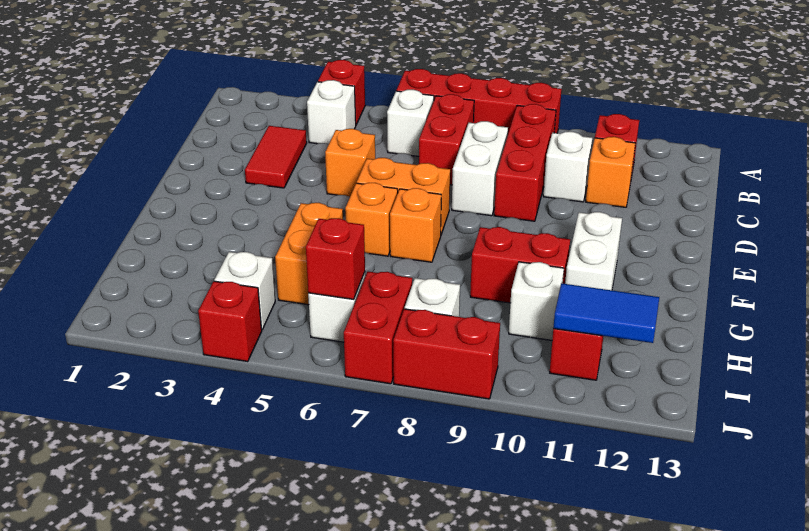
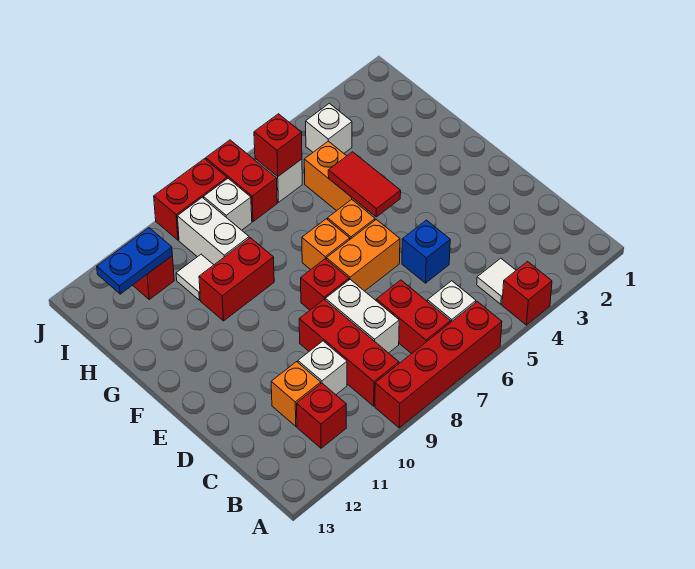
white 1x1 brick [307,80,356,144] -> white 1x1 tile [477,258,516,304]
red 1x2 tile [245,126,307,188] -> red 1x2 tile moved to [328,152,401,217]
orange 1x1 brick [325,129,375,197] -> blue 1x1 brick [402,220,450,283]
white 1x2 brick [565,212,622,290] -> white 1x2 brick moved to [177,198,249,265]
white 1x1 brick [509,262,564,340] -> white 1x1 tile [176,254,213,300]
blue 1x2 tile [553,283,659,343] -> blue 1x2 plate [97,228,172,294]
red 1x1 brick [198,281,262,362] -> red 1x1 brick moved to [301,259,349,310]

